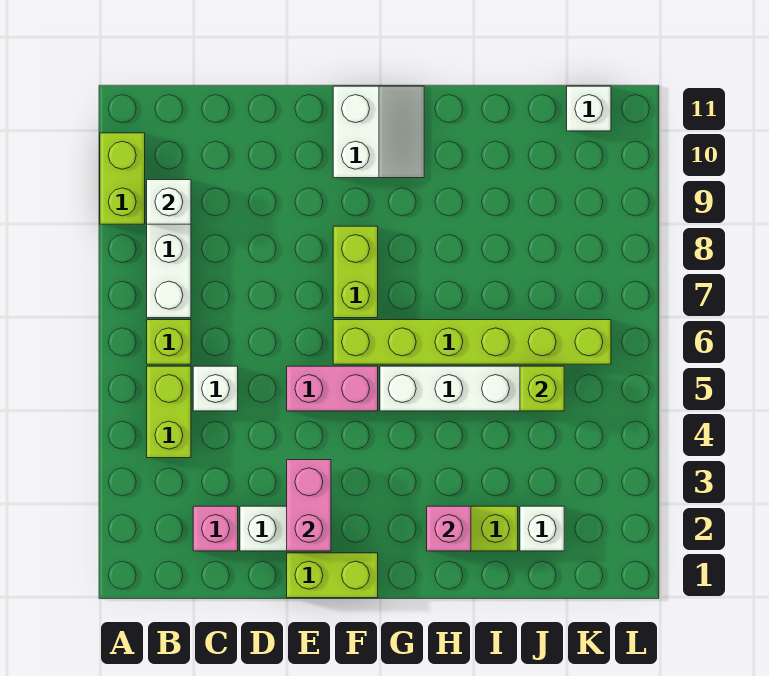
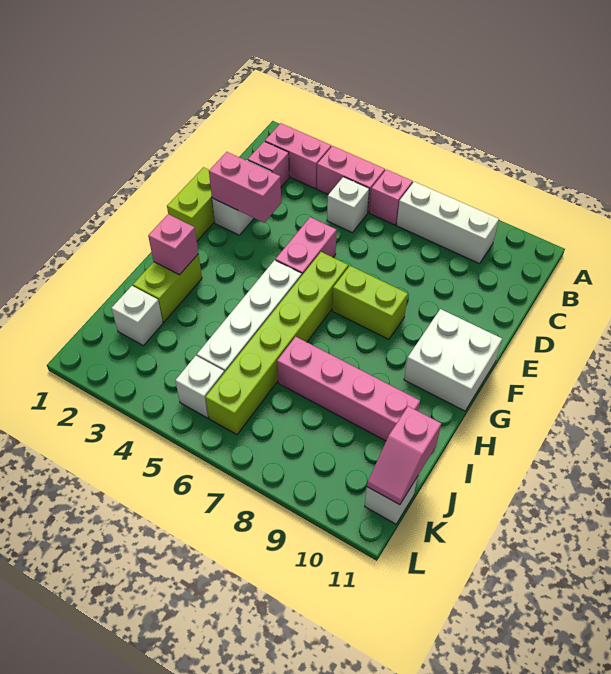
lime 1x2 brick [100,133,145,224] -> none
none -> pink 1x2 brick [265,123,331,189]
lime 1x2 brick [147,366,191,458] -> pink 1x2 brick [317,146,385,212]
lime 1x1 brick [147,320,191,364] -> pink 1x1 brick [369,169,413,225]
white 1x1 brick [147,180,191,224] -> white 1x1 brick moved to [175,356,224,418]
white 2x2 slope [333,86,424,178] -> white 2x2 brick [404,309,502,411]
none -> pink 1x4 brick [277,337,420,441]
lime 1x1 brick [520,366,564,411] -> none
none -> pink 1x2 slope [367,406,441,505]

